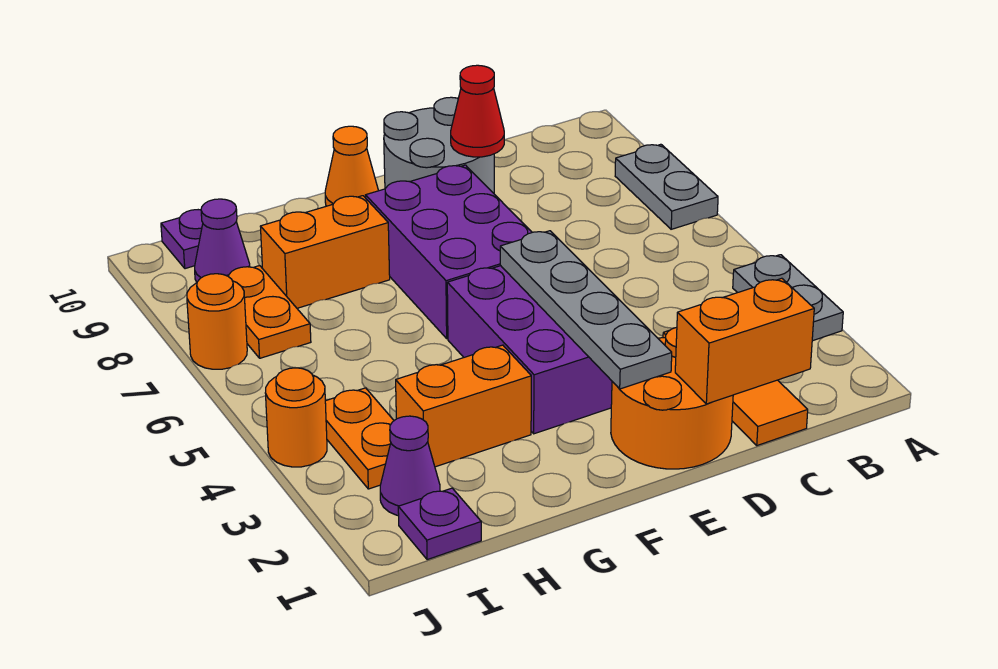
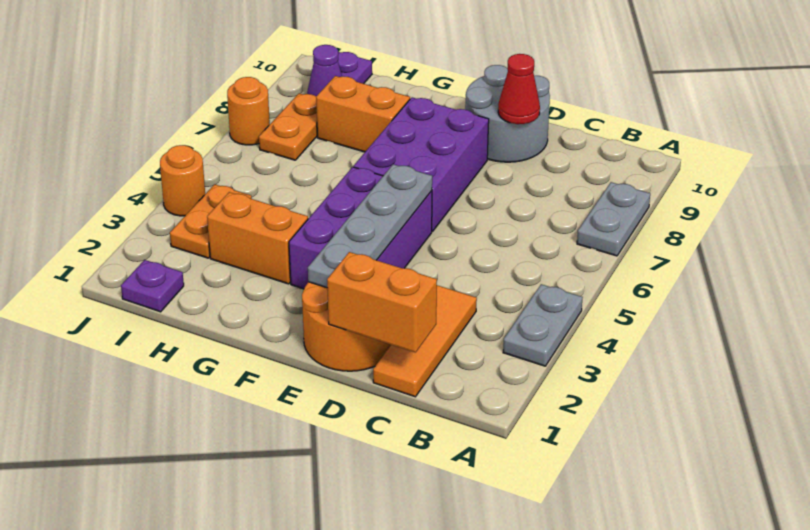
orange 1x1 cone [325,126,378,206] -> none
purple 1x1 cone [380,416,440,516] -> none

